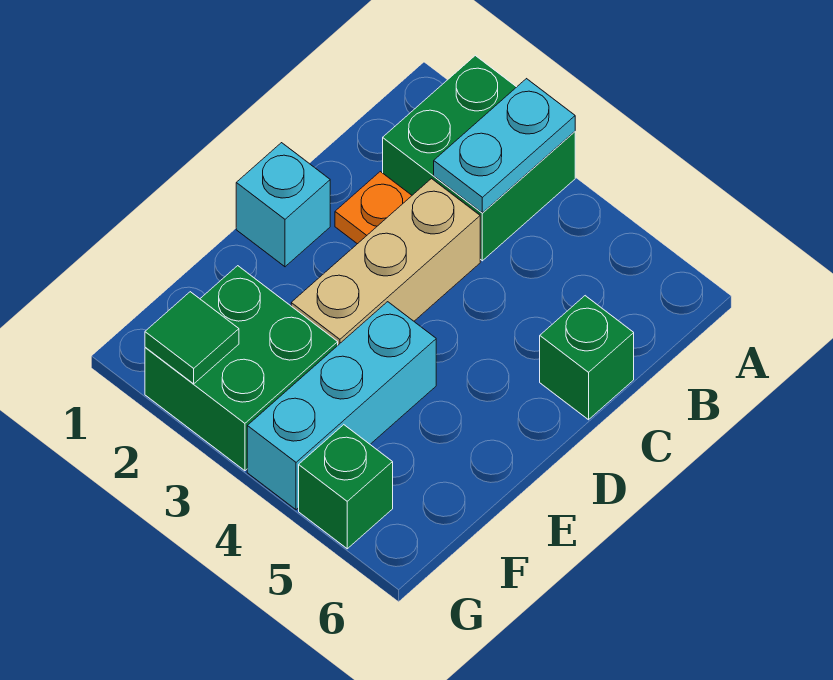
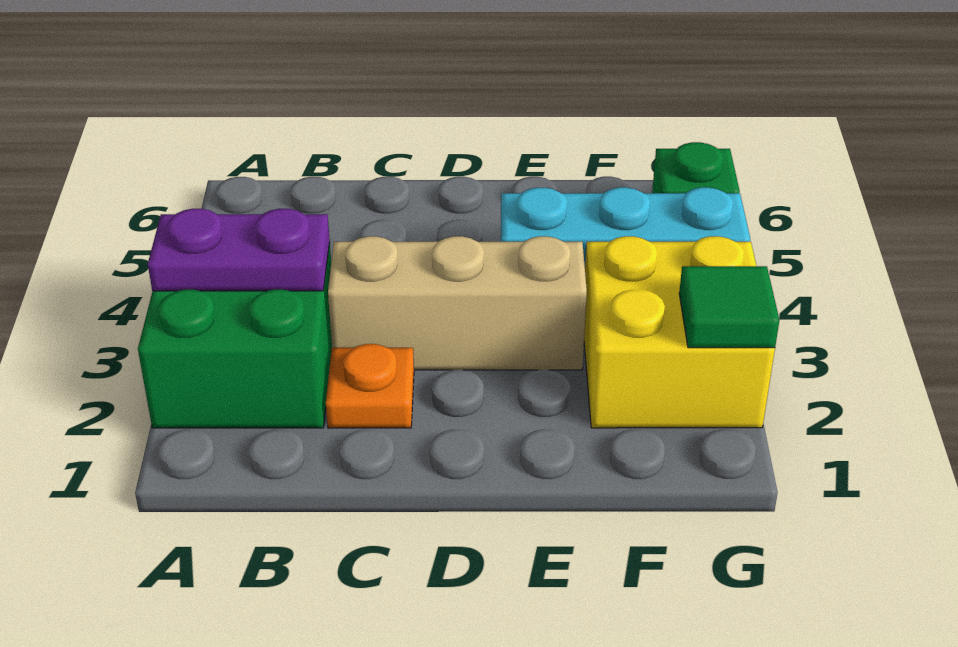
cyan 1x2 plate [434,79,575,213] -> purple 1x2 plate [148,209,330,291]
green 1x1 brick [540,296,634,420] -> none
cyan 1x1 brick [236,143,330,267] -> none
green 2x2 brick [145,266,338,471] -> yellow 2x2 brick [584,236,775,428]

